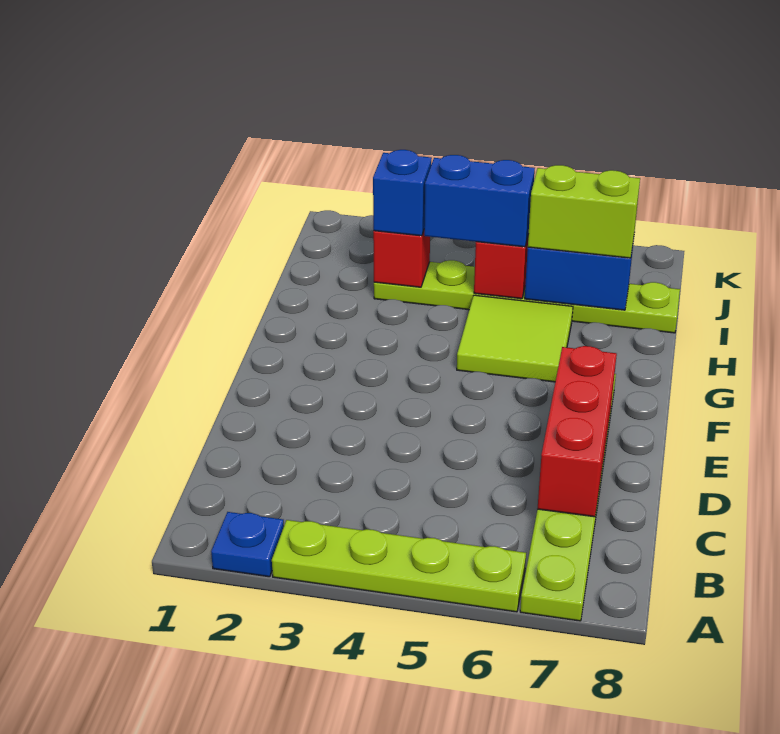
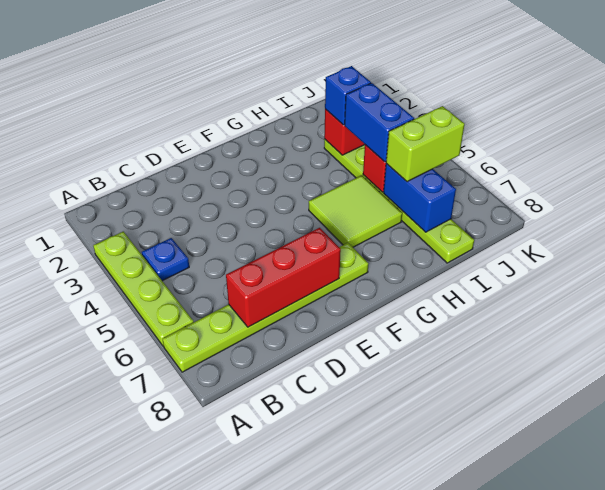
blue 1x1 plate [211,512,284,577] -> blue 1x1 plate moved to [142,238,189,281]
lime 1x2 brick [528,165,640,258] -> lime 1x2 brick turned to [386,106,465,182]

